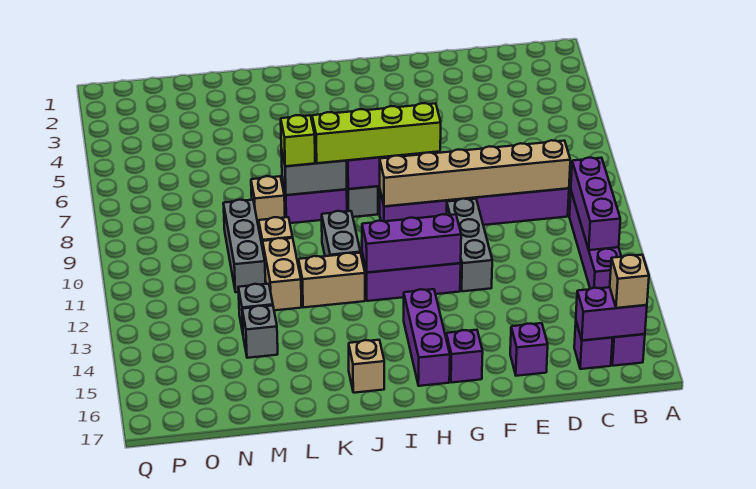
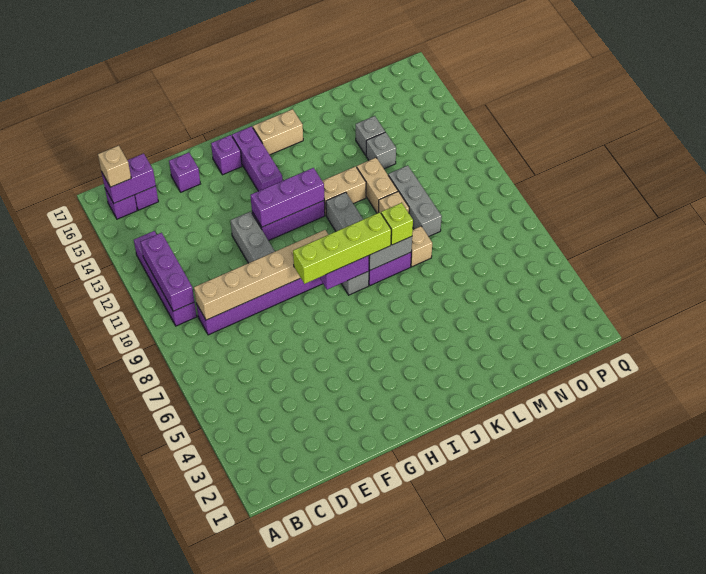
tan 1x1 brick [349,340,384,393] -> tan 1x2 brick [253,109,303,155]

